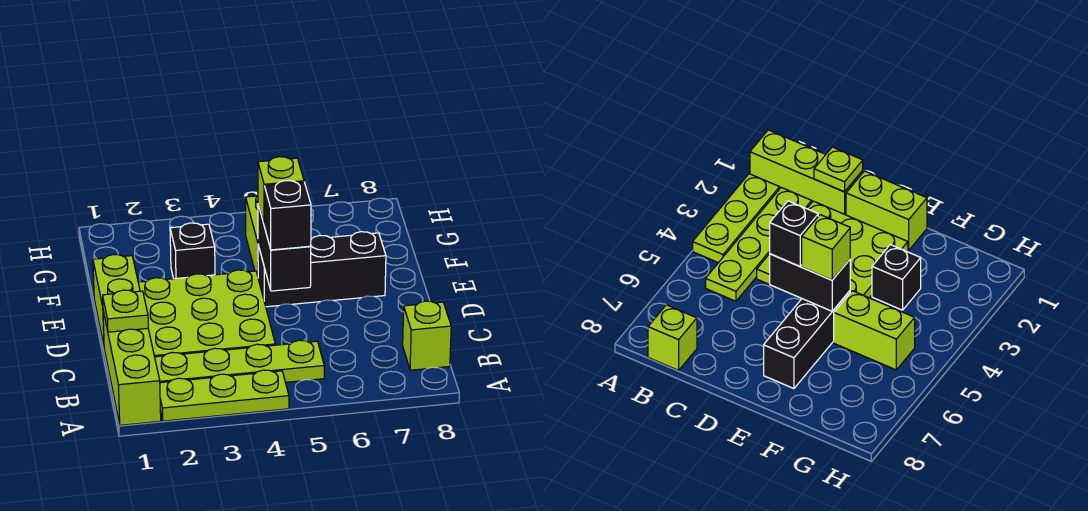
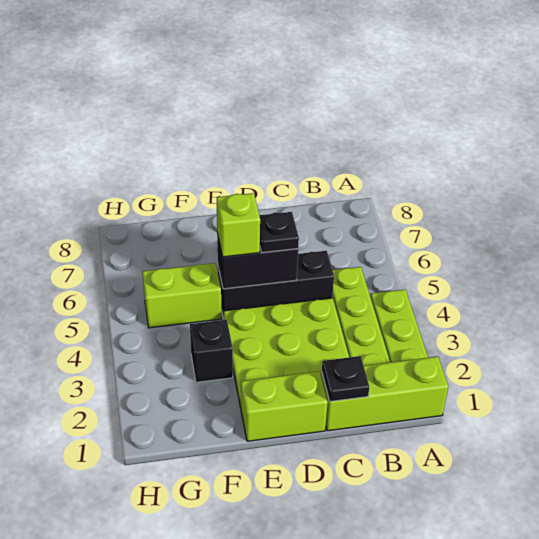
lime 1x1 brick [403,301,451,370] -> none
lime 1x1 plate [103,290,148,332] -> black 1x1 plate [322,356,369,401]
black 1x1 brick [264,181,311,250] -> black 1x1 plate [259,212,299,253]
black 1x3 brick [258,232,386,307] -> black 1x3 brick turned to [218,251,334,319]

